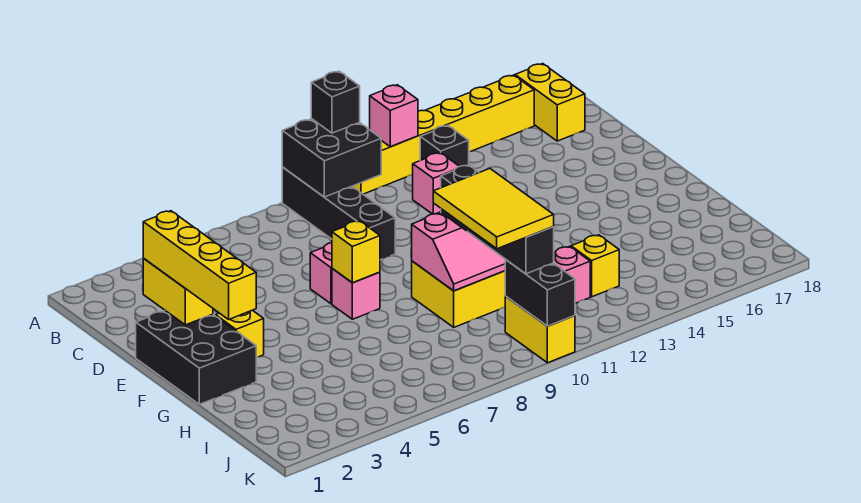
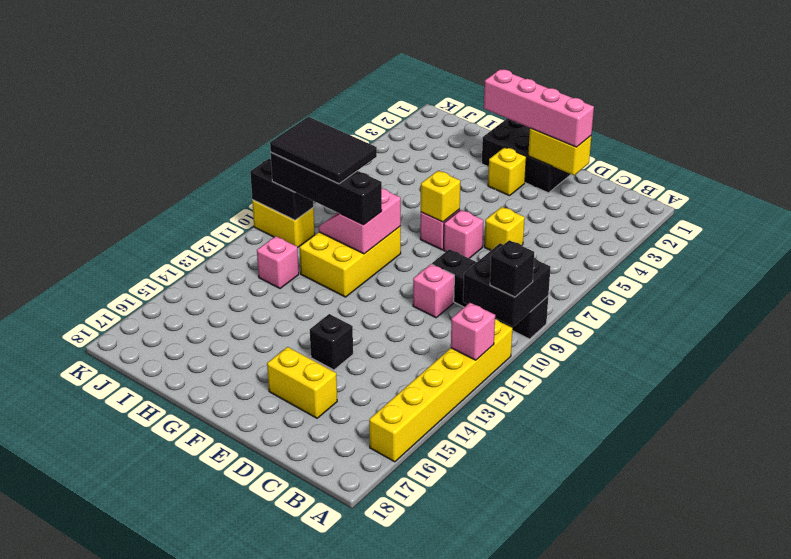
yellow 1x2 brick [515,64,585,141] -> yellow 1x2 brick moved to [267,347,337,418]
black 1x1 brick [420,126,469,166] -> black 1x1 brick moved to [310,314,353,370]
pink 1x1 brick [413,153,459,214] -> pink 1x1 brick moved to [413,264,454,318]
yellow 1x4 brick [143,211,256,319] -> pink 1x4 brick [484,69,594,147]
yellow 2x3 tile [433,169,554,249] -> black 2x3 tile [270,117,377,184]
yellow 1x1 brick [571,235,619,297] -> yellow 1x1 brick moved to [484,207,525,250]

